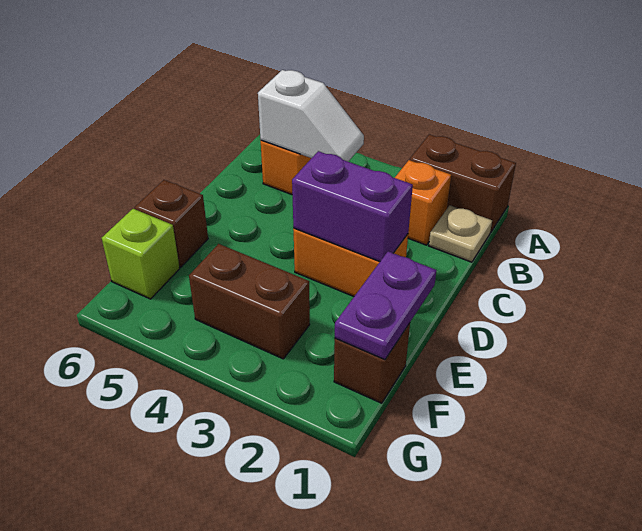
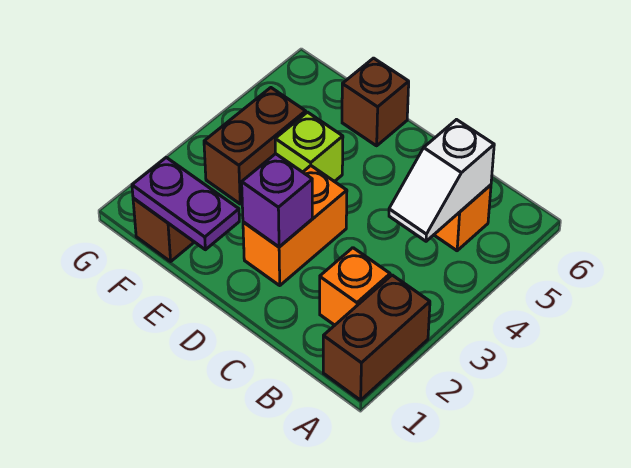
tan 1x1 plate [429,205,492,262] -> none
purple 1x2 brick [292,151,413,262] -> purple 1x1 brick [242,154,312,247]
lime 1x1 brick [102,209,180,299] -> lime 1x1 brick moved to [275,112,343,182]

